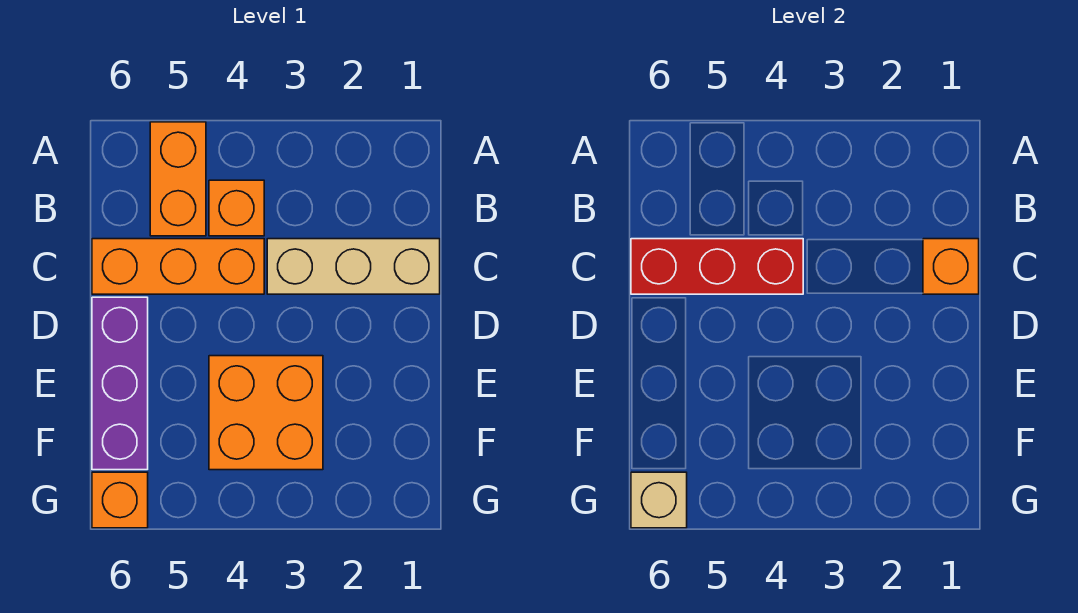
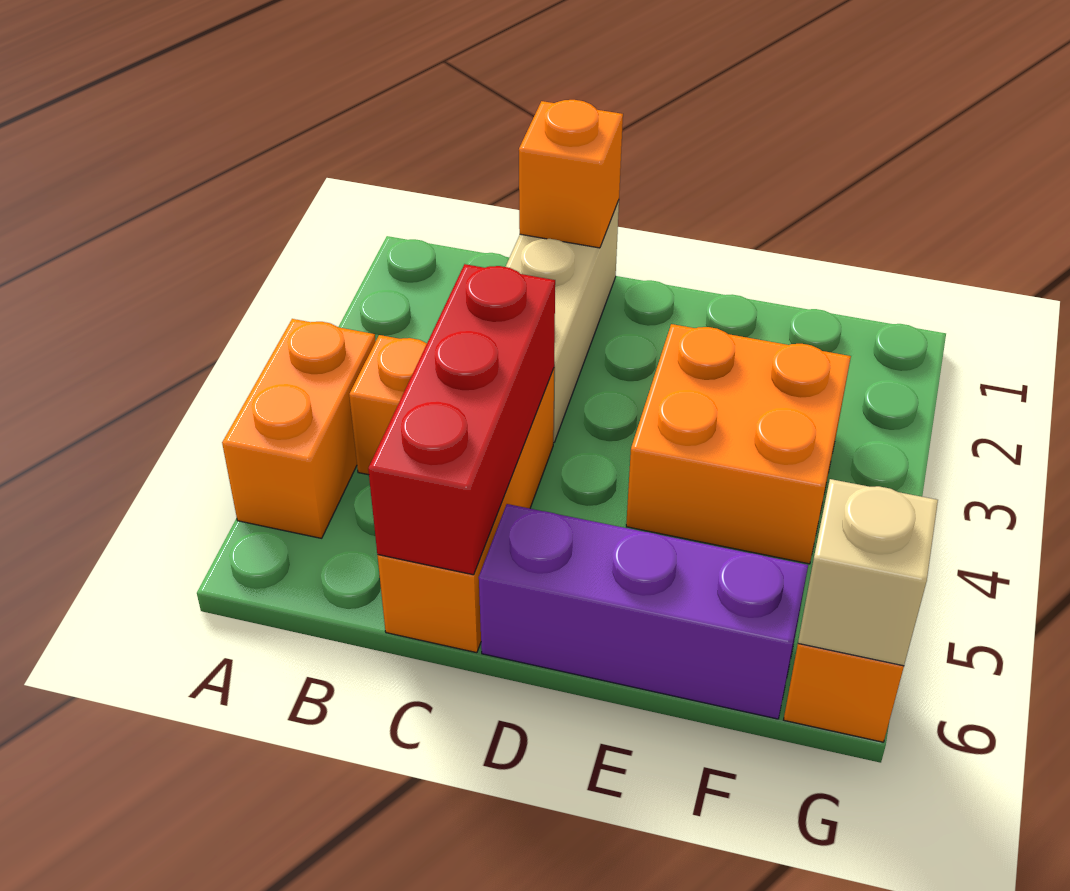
orange 1x2 brick [150,122,206,236] -> orange 1x2 brick turned to [222,319,376,538]

